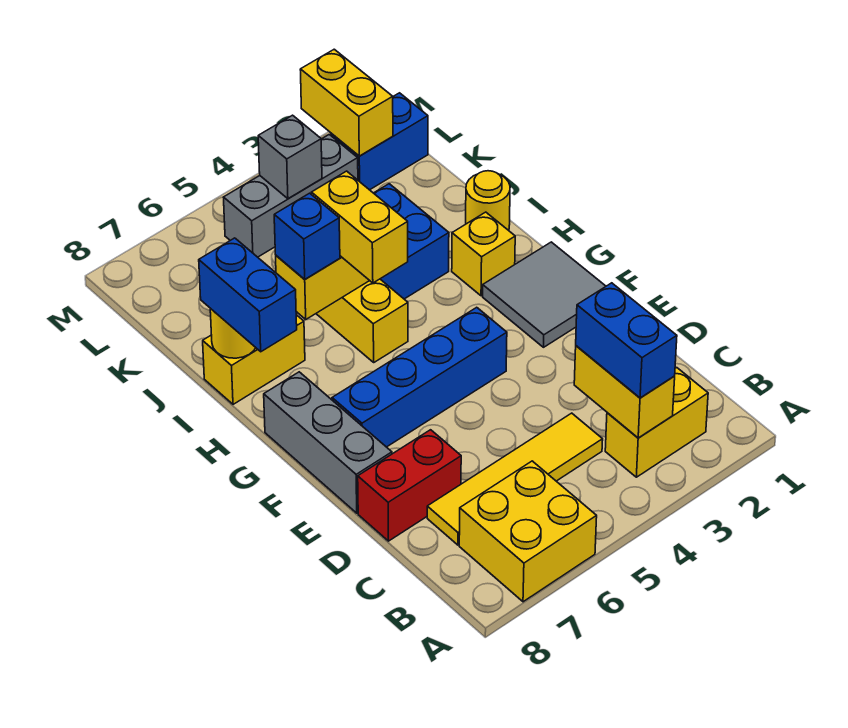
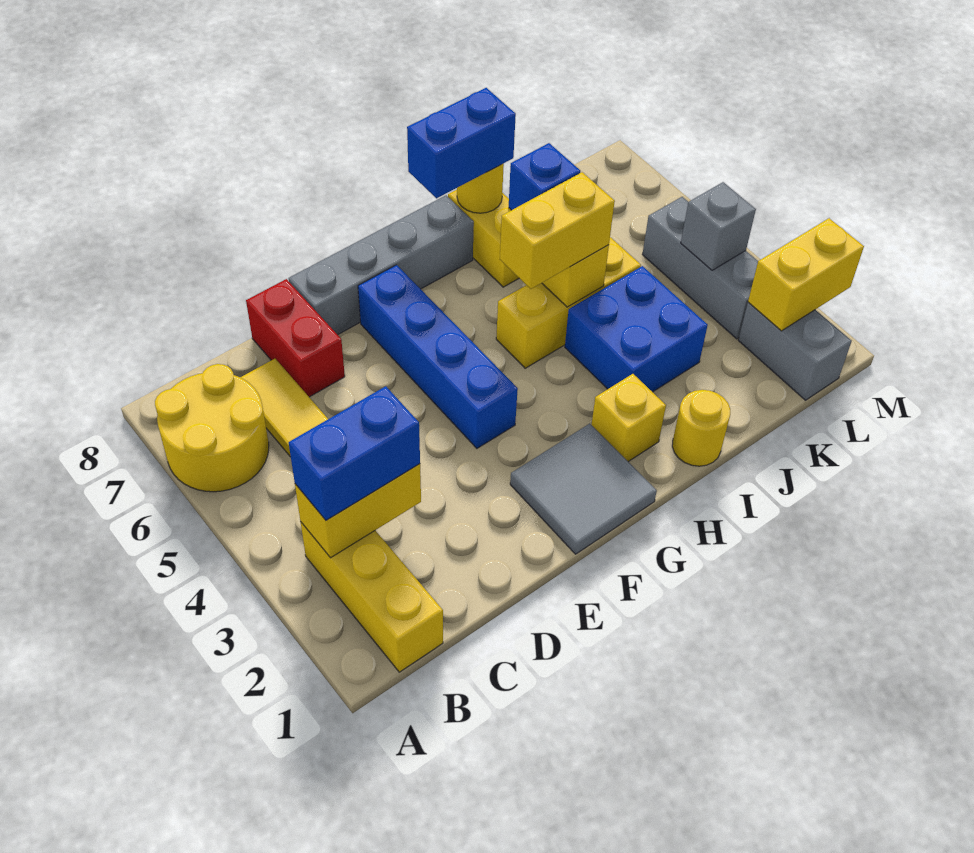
yellow 2x2 brick [459,461,597,602] -> yellow 2x2 round brick [155,364,269,492]
yellow 1x2 brick [605,368,708,477] -> yellow 1x3 brick [301,523,443,672]
grey 1x3 brick [264,372,392,513] -> grey 1x4 brick [289,195,474,335]
blue 1x2 brick [331,93,428,190] -> grey 1x2 brick [738,302,852,400]

